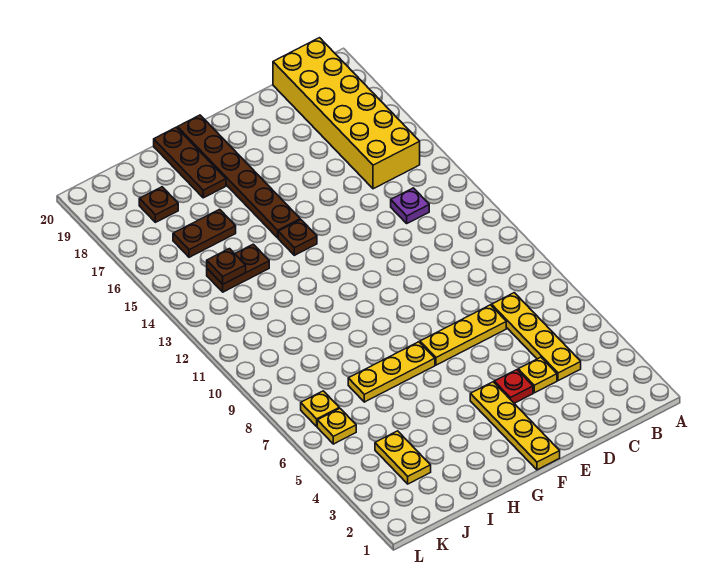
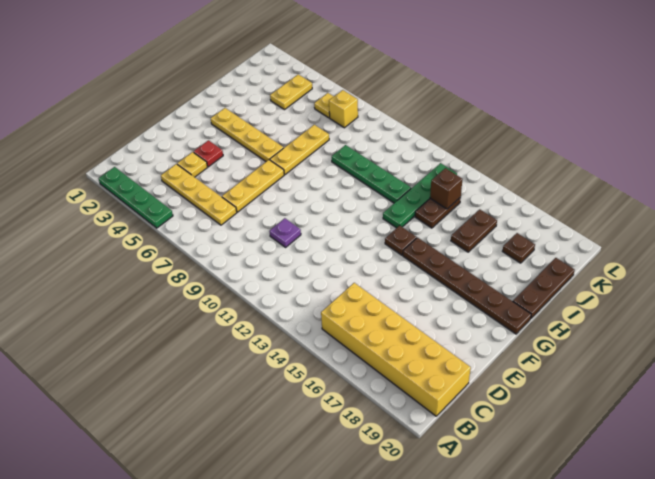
none -> green 1x4 plate [99,167,173,228]
purple 1x1 plate [391,188,429,223] -> purple 1x1 plate moved to [269,218,301,247]
yellow 1x4 plate [470,382,560,470] -> yellow 1x4 plate moved to [211,108,284,161]
none -> green 1x4 plate [383,163,457,228]
brown 1x3 plate [154,127,226,198] -> brown 1x3 plate turned to [513,258,575,318]
none -> green 1x4 plate [332,145,411,203]
yellow 1x2 plate [375,431,431,484] -> yellow 1x2 plate turned to [270,74,312,110]
brown 1x1 plate [207,249,246,284] -> brown 1x1 brick [430,168,463,209]
yellow 1x1 plate [301,391,339,426] -> yellow 1x1 brick [329,90,358,128]

